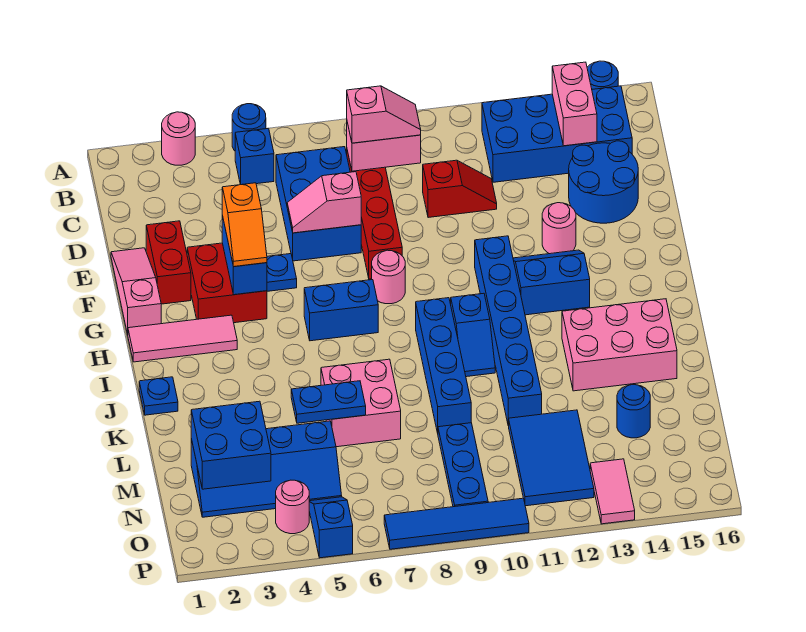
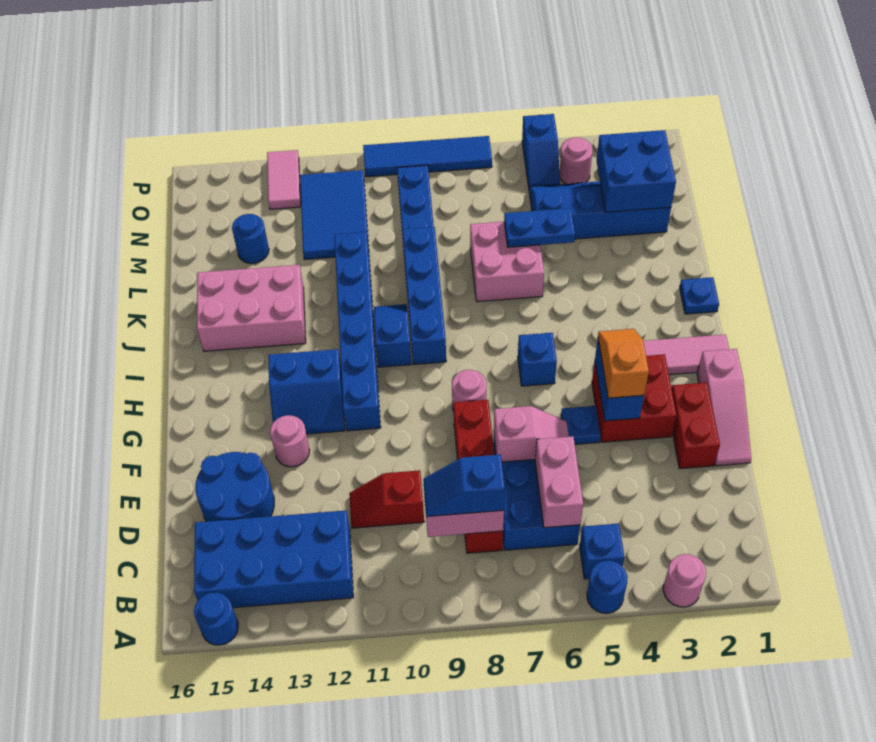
pink 1x2 brick [552,62,597,146] -> pink 1x2 brick moved to [535,436,583,528]
pink 1x2 slope [347,86,421,143] -> blue 1x2 slope [423,454,505,517]
blue 1x2 brick [304,280,378,341] -> blue 1x1 brick [518,333,557,386]

